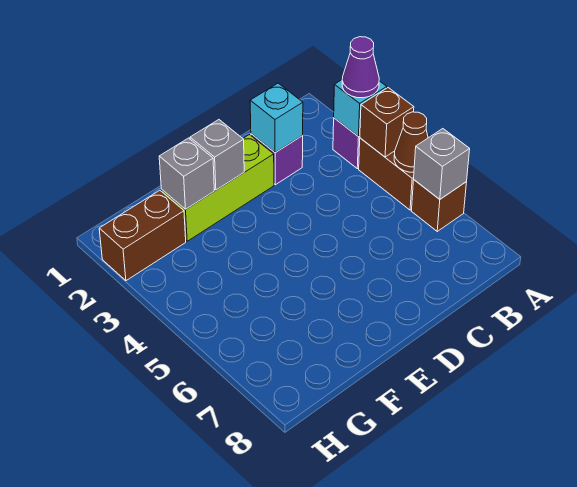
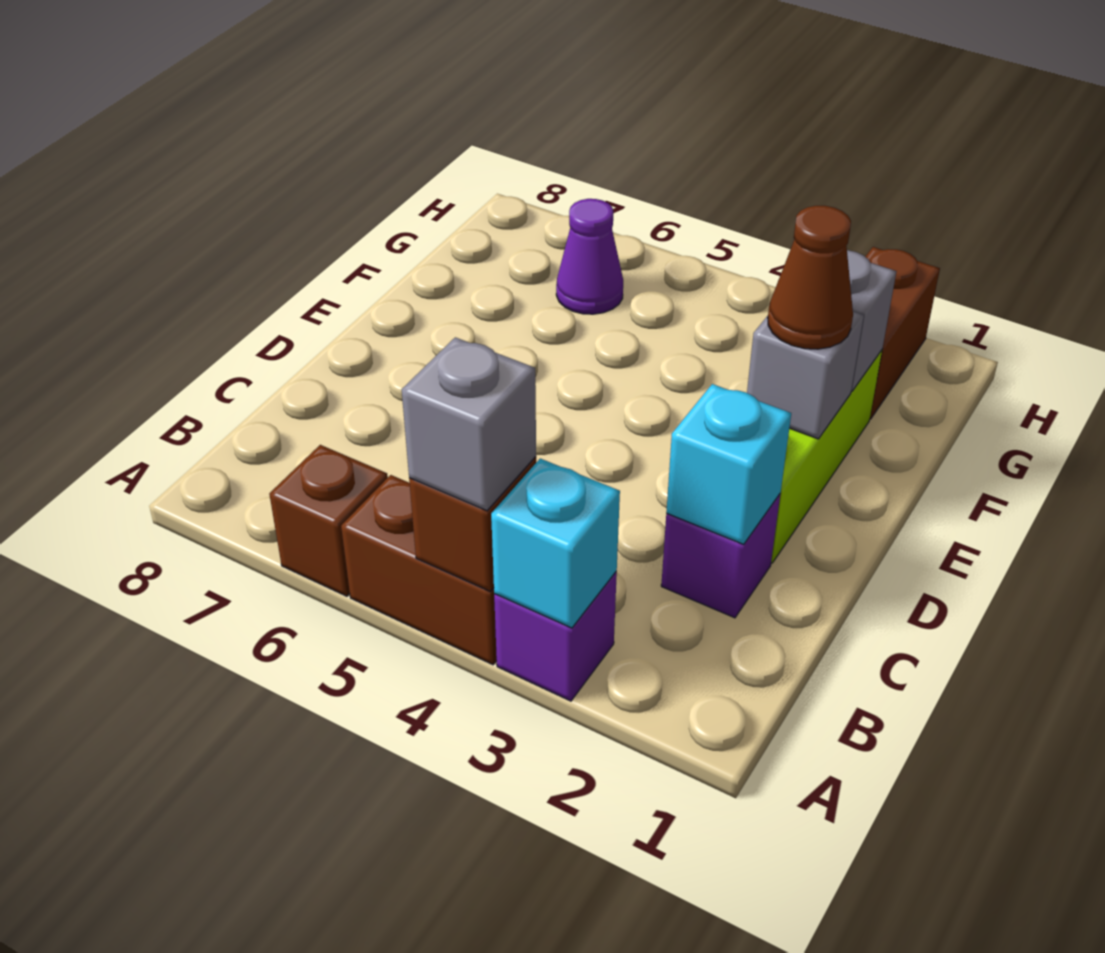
purple 1x1 cone [342,37,379,98] -> purple 1x1 cone moved to [556,199,623,314]
brown 1x1 cone [394,112,428,172] -> brown 1x1 cone moved to [768,206,853,349]
grey 1x1 brick [414,129,470,199] -> grey 1x1 brick moved to [402,337,536,511]

